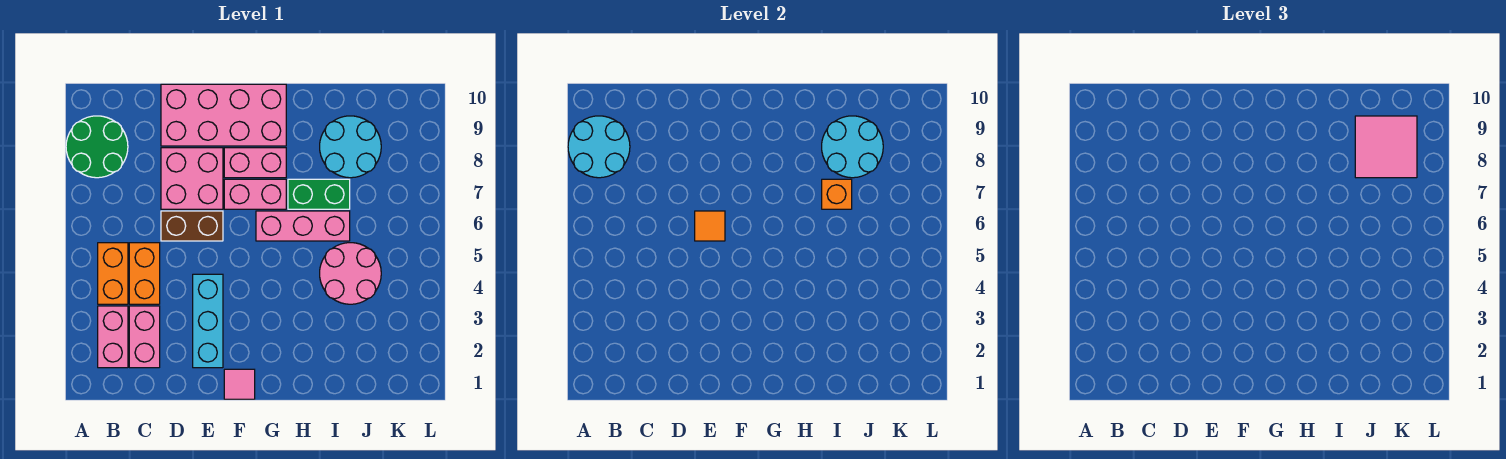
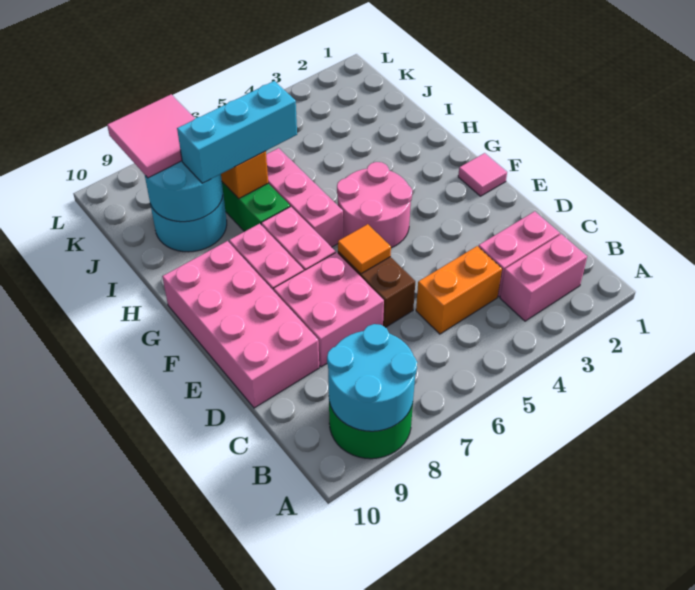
orange 1x2 brick [98,243,128,304] -> none
cyan 1x3 brick [193,274,223,368] -> cyan 1x3 brick moved to [177,81,297,183]
pink 2x2 round brick [320,243,381,304] -> pink 2x2 round brick moved to [337,162,412,248]

